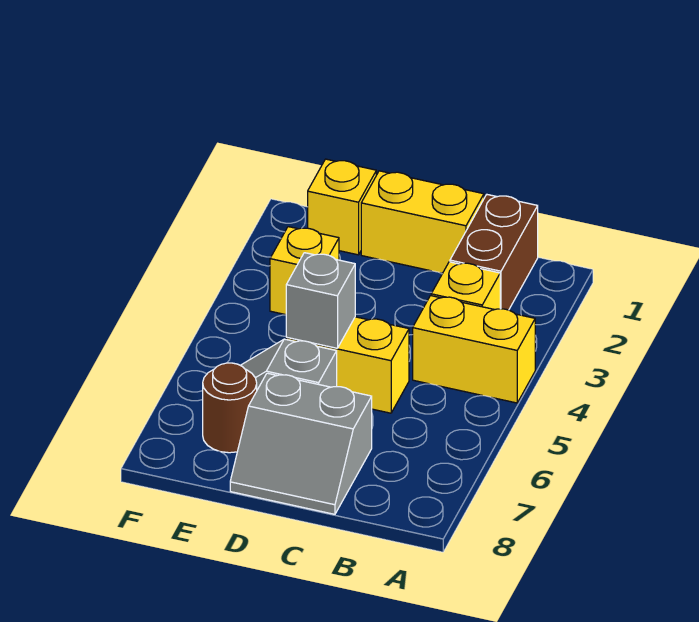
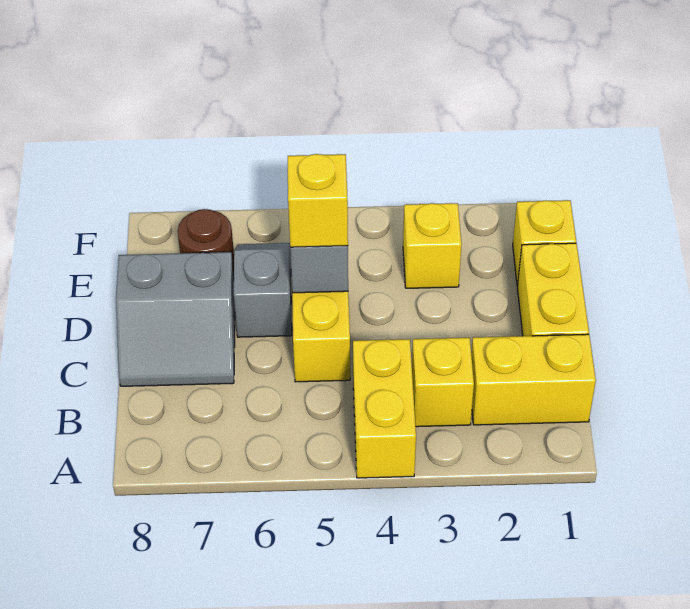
brown 1x2 brick [450,195,538,310] -> yellow 1x2 brick [471,334,596,425]
grey 2x2 slope [230,373,372,514] -> grey 2x2 slope turned to [116,252,235,386]
none -> yellow 1x1 brick [288,154,348,247]

